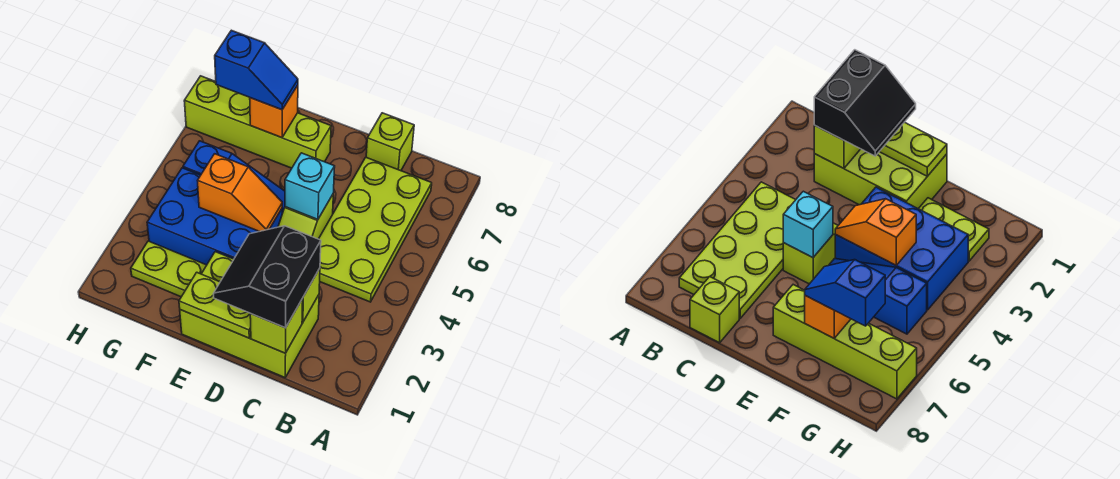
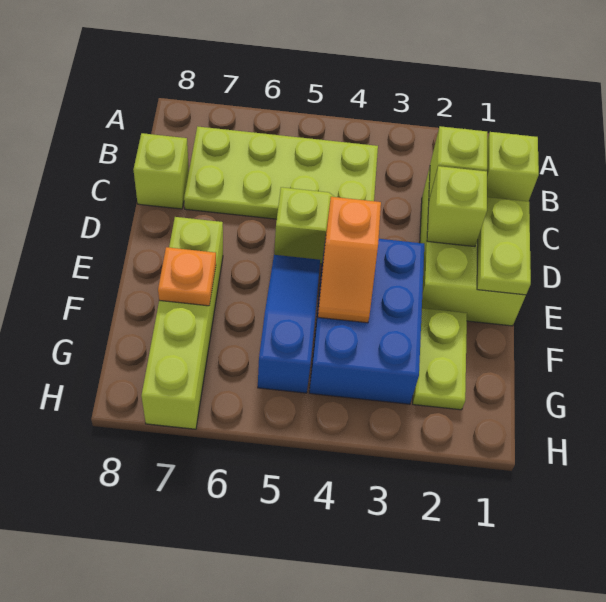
black 2x2 slope [213,226,321,328] -> none
none -> lime 1x1 brick [427,166,487,247]
cyan 1x1 brick [285,153,335,219] -> none
orange 1x2 slope [198,154,282,232] -> orange 1x2 slope turned to [318,197,381,323]
orange 1x1 brick [250,85,298,138] -> orange 1x1 plate [158,247,216,306]
blue 1x2 slope [215,30,298,110] -> none

